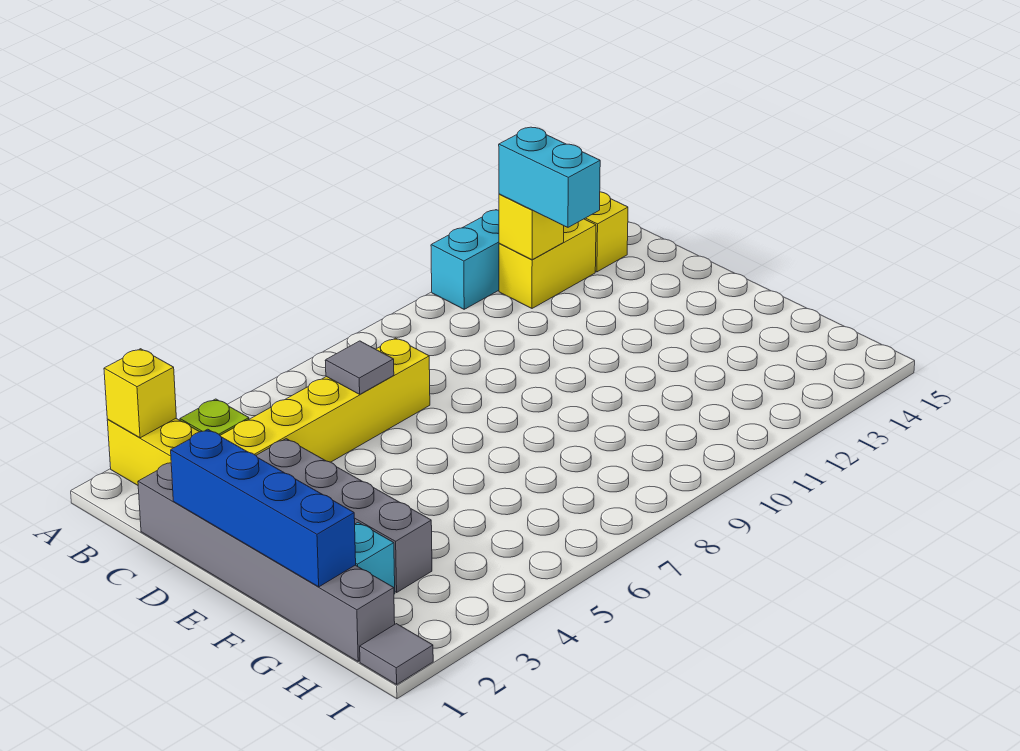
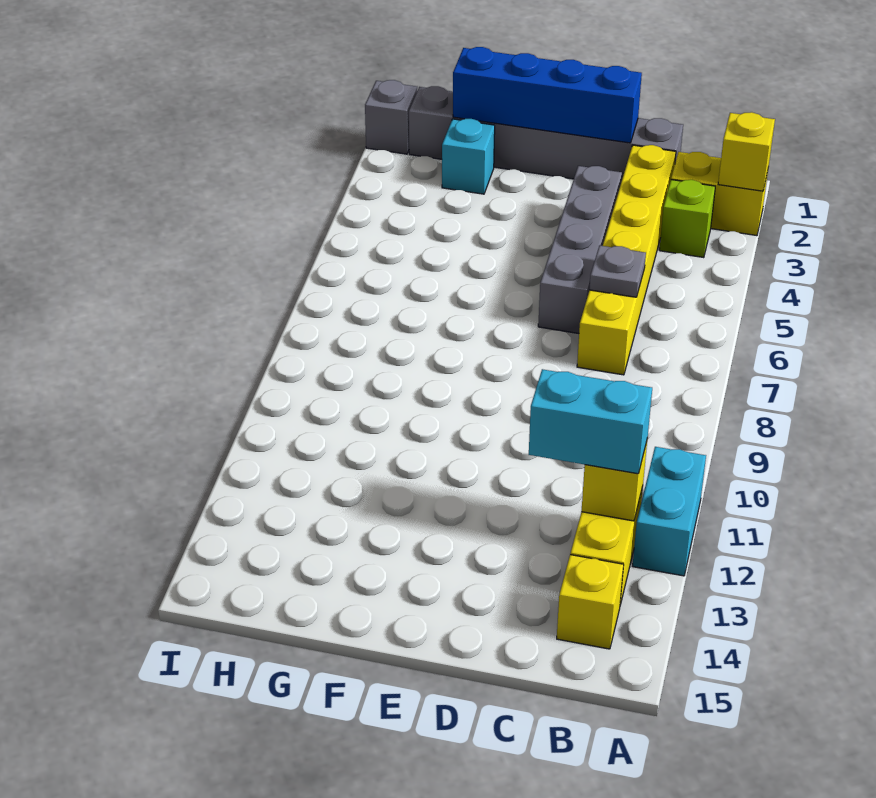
grey 1x1 tile [325,341,394,394] -> grey 1x1 plate [589,245,646,297]
grey 1x4 brick [256,439,432,592] -> grey 1x4 brick turned to [538,166,622,333]
grey 1x1 tile [360,624,433,685] -> grey 1x1 brick [365,80,417,154]

